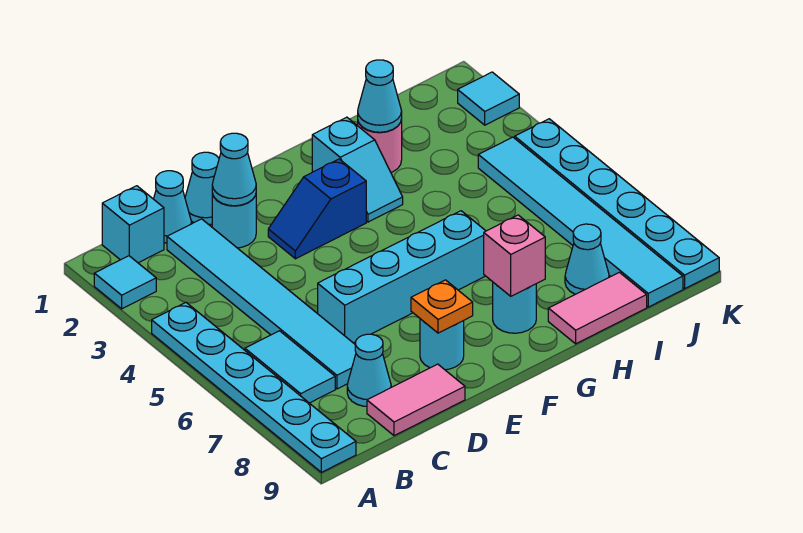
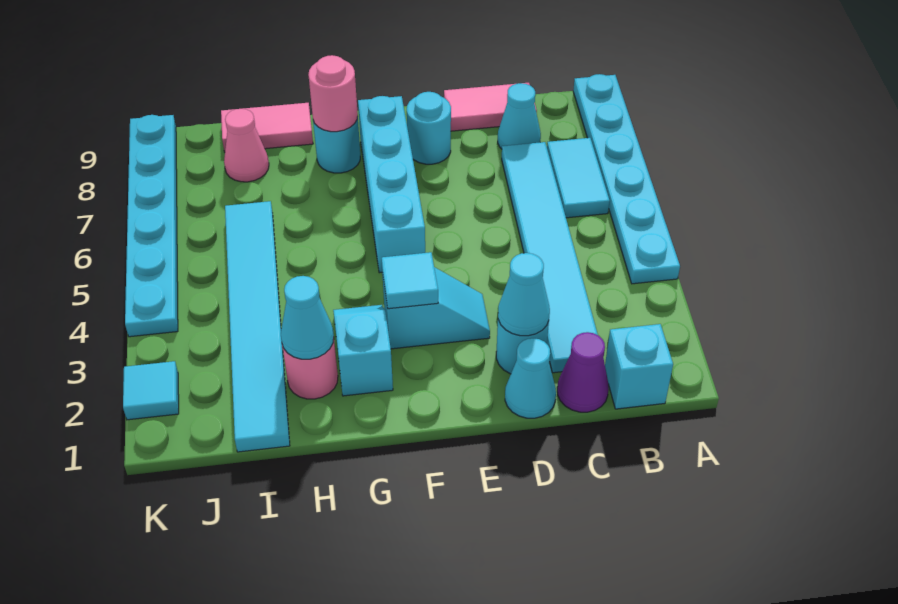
cyan 1x1 tile [94,256,156,309] -> cyan 1x1 tile moved to [382,252,438,309]
cyan 1x1 cone [154,171,191,243] -> purple 1x1 cone [557,332,609,412]
cyan 1x4 brick [318,211,485,343] -> cyan 1x4 brick turned to [358,96,425,273]
blue 1x2 slope [268,159,366,259] -> cyan 1x2 slope [382,267,490,349]
orange 1x1 plate [411,280,473,333] -> none
pink 1x1 brick [484,215,545,296] -> pink 1x1 round brick [308,55,358,132]
cyan 1x1 cone [565,224,609,294] -> pink 1x1 cone [224,109,269,182]
cyan 1x6 tile [478,137,683,307] -> cyan 1x6 tile moved to [225,201,290,452]

